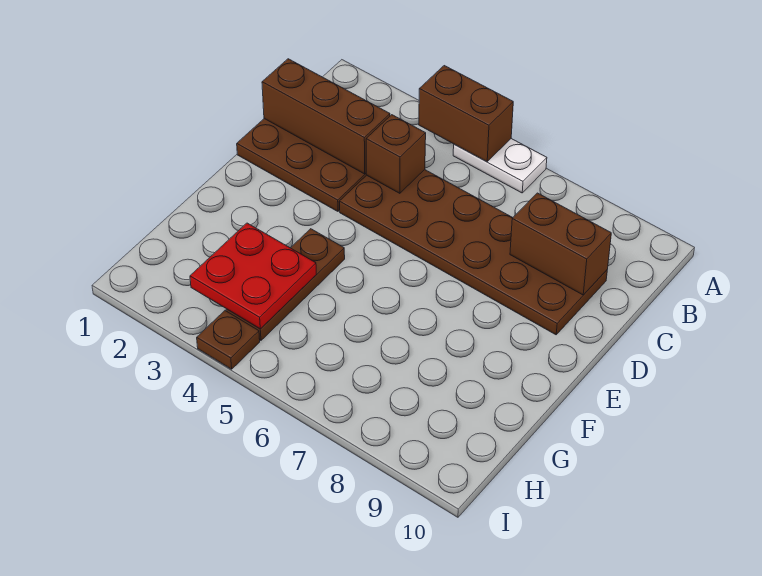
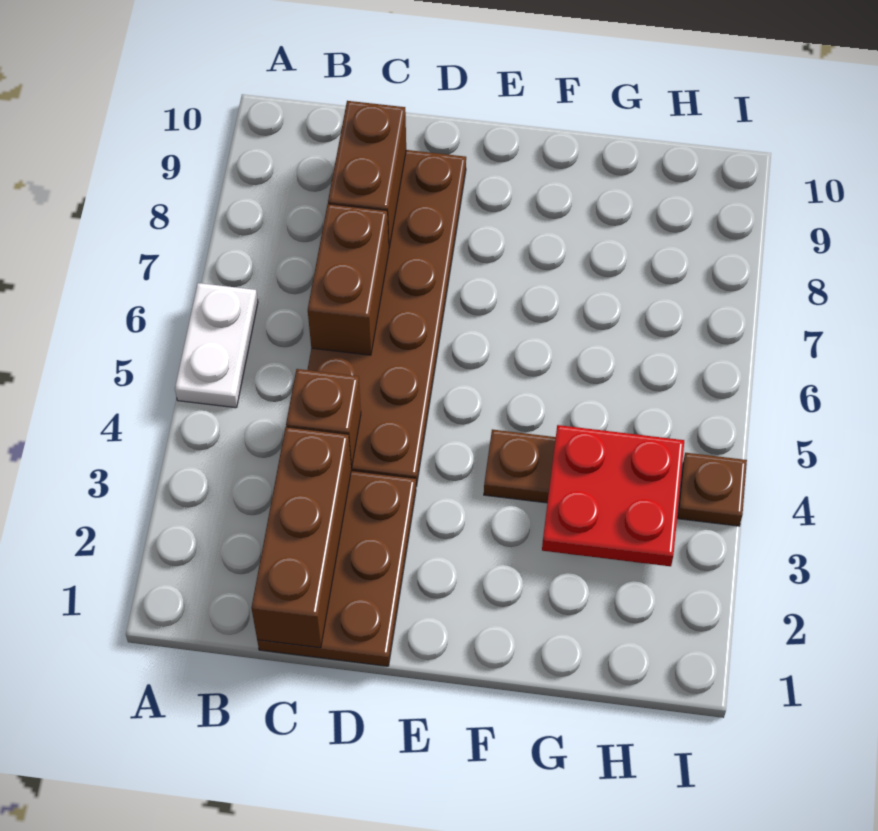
brown 1x2 brick [419,66,513,162] -> brown 1x2 brick moved to [308,204,389,355]

